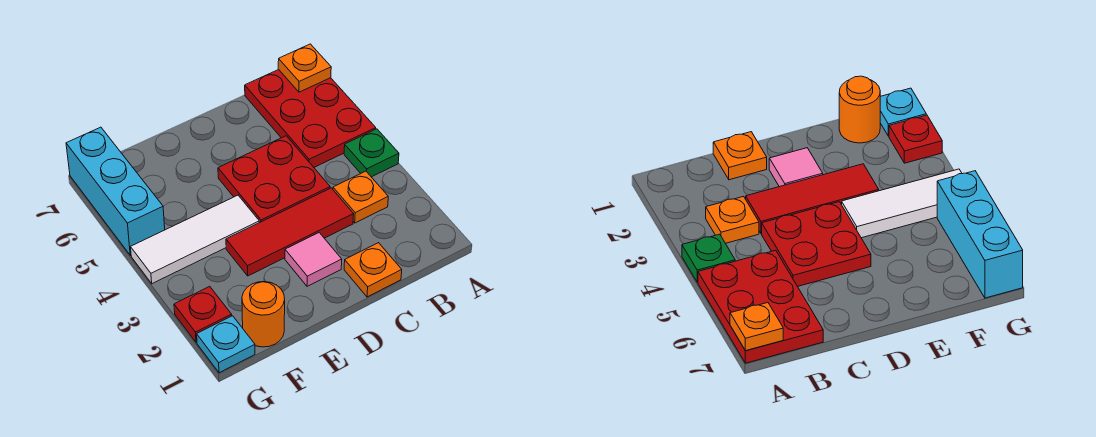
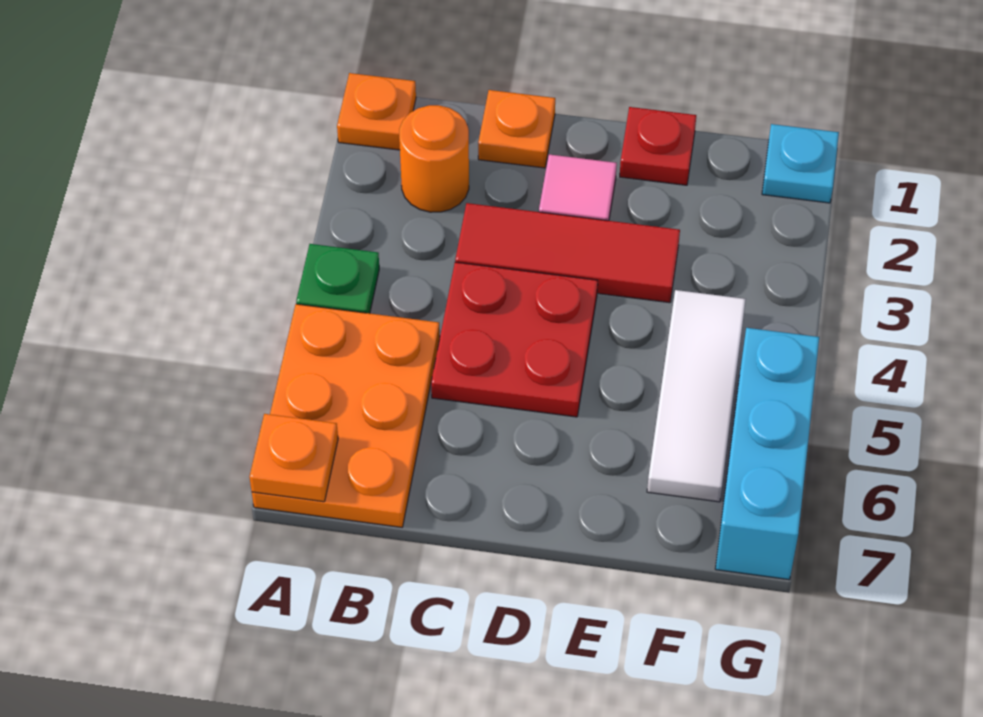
red 2x3 plate [245,70,376,167] -> orange 2x3 plate [252,304,440,527]
orange 1x1 plate [333,171,388,223] -> orange 1x1 plate moved to [337,73,416,150]
white 1x3 tile [131,195,259,284] -> white 1x3 tile turned to [647,290,746,502]
orange 1x1 round brick [242,282,285,347] -> orange 1x1 round brick moved to [399,105,469,212]
red 1x1 plate [174,286,232,342] -> red 1x1 plate moved to [620,107,696,185]

